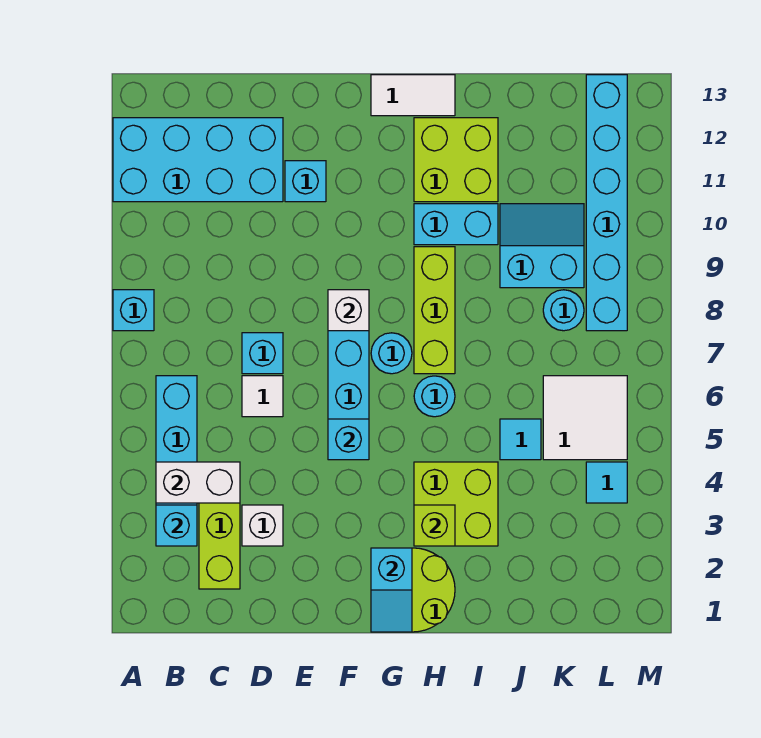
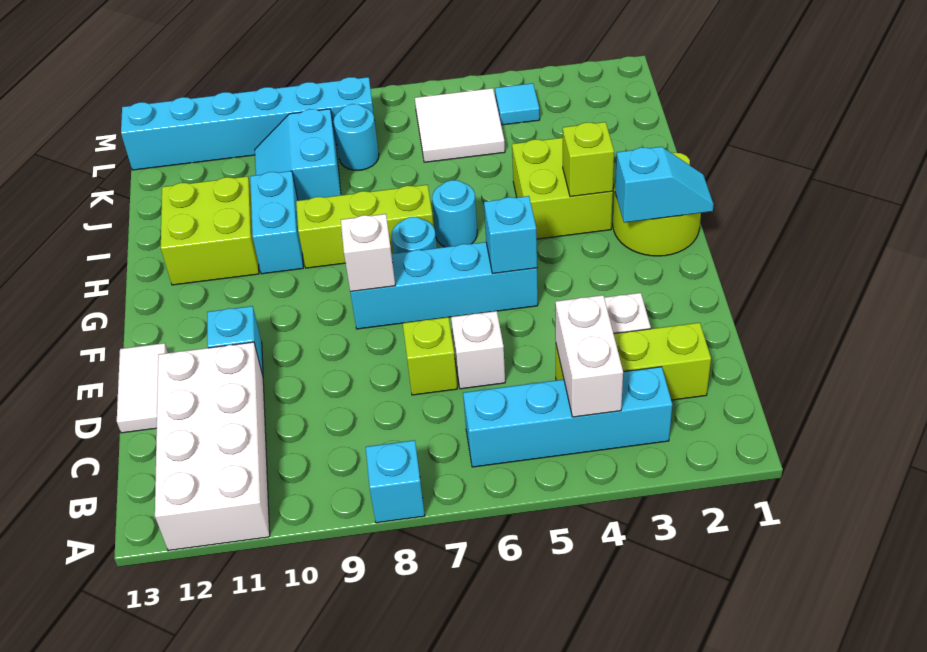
cyan 2x4 brick [113,118,283,202] -> white 2x4 brick [155,342,270,551]
cyan 1x1 brick [156,505,197,546] -> none
white 1x1 tile [242,376,283,417] -> white 1x1 brick [451,311,505,389]
cyan 1x1 brick [242,333,283,374] -> lime 1x1 brick [403,317,457,395]
white 1x2 tile [371,75,455,116] -> white 1x2 tile moved to [117,343,168,433]
cyan 1x1 tile [500,419,541,460] -> none

